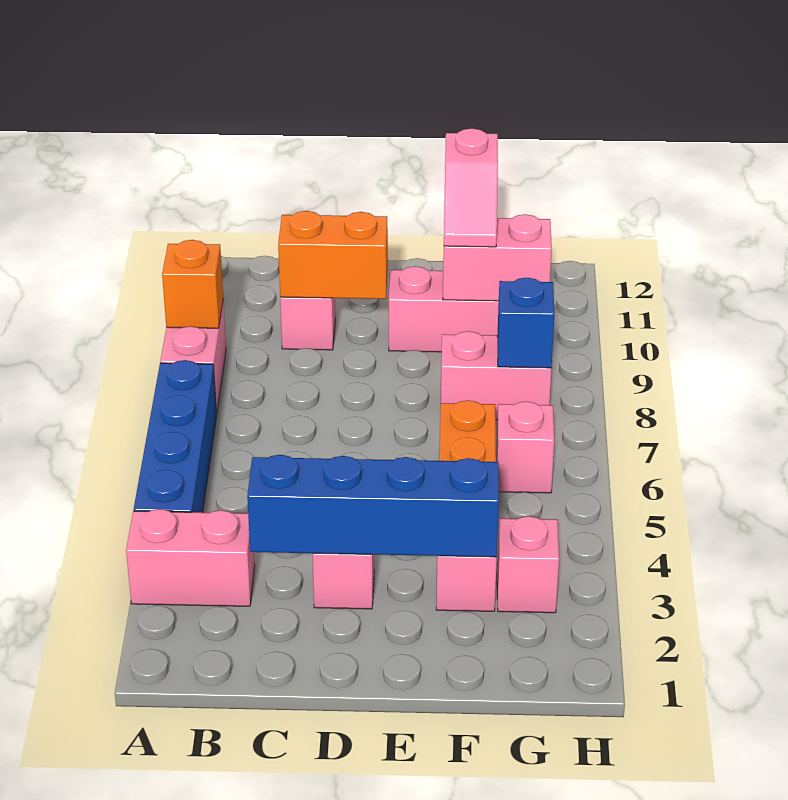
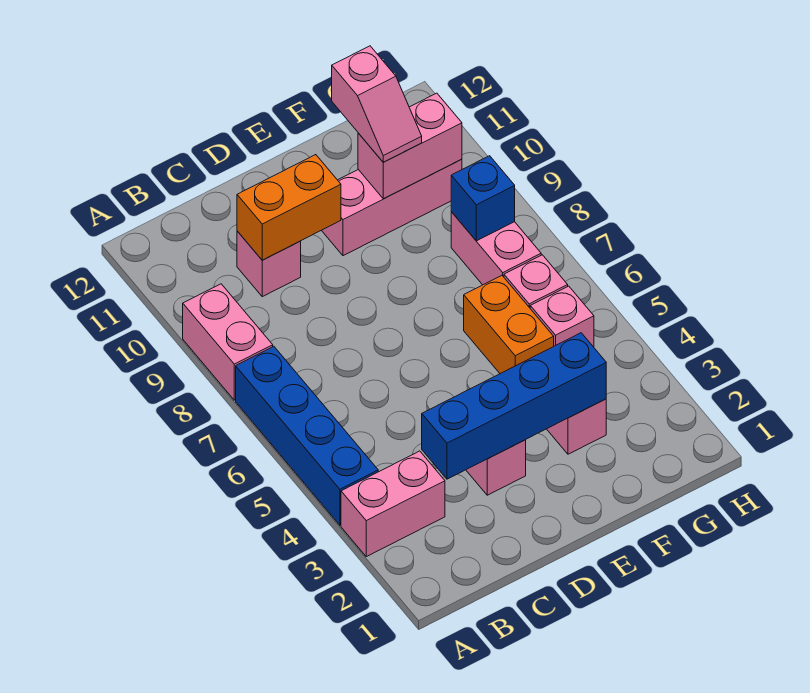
orange 1x1 brick [162,240,223,328] -> none
pink 1x2 brick [441,331,552,420] -> pink 1x2 brick turned to [451,212,541,285]
pink 1x1 brick [497,516,559,613] -> pink 1x1 brick moved to [530,286,594,347]

